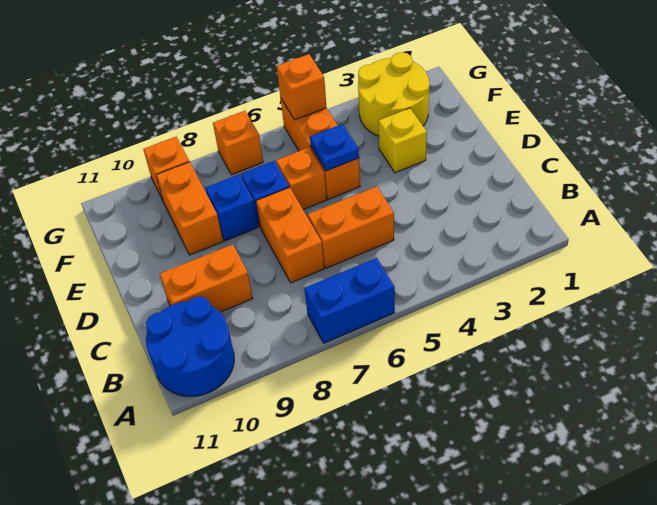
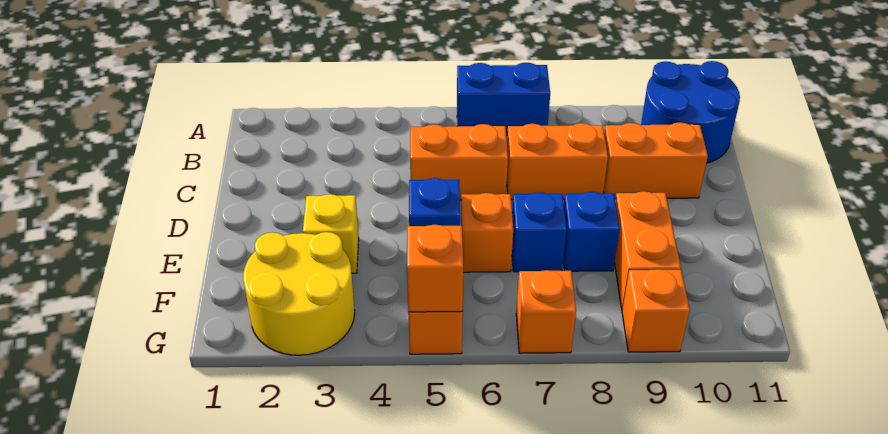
orange 1x2 brick [256,187,324,283] -> orange 1x2 brick turned to [507,123,608,200]

